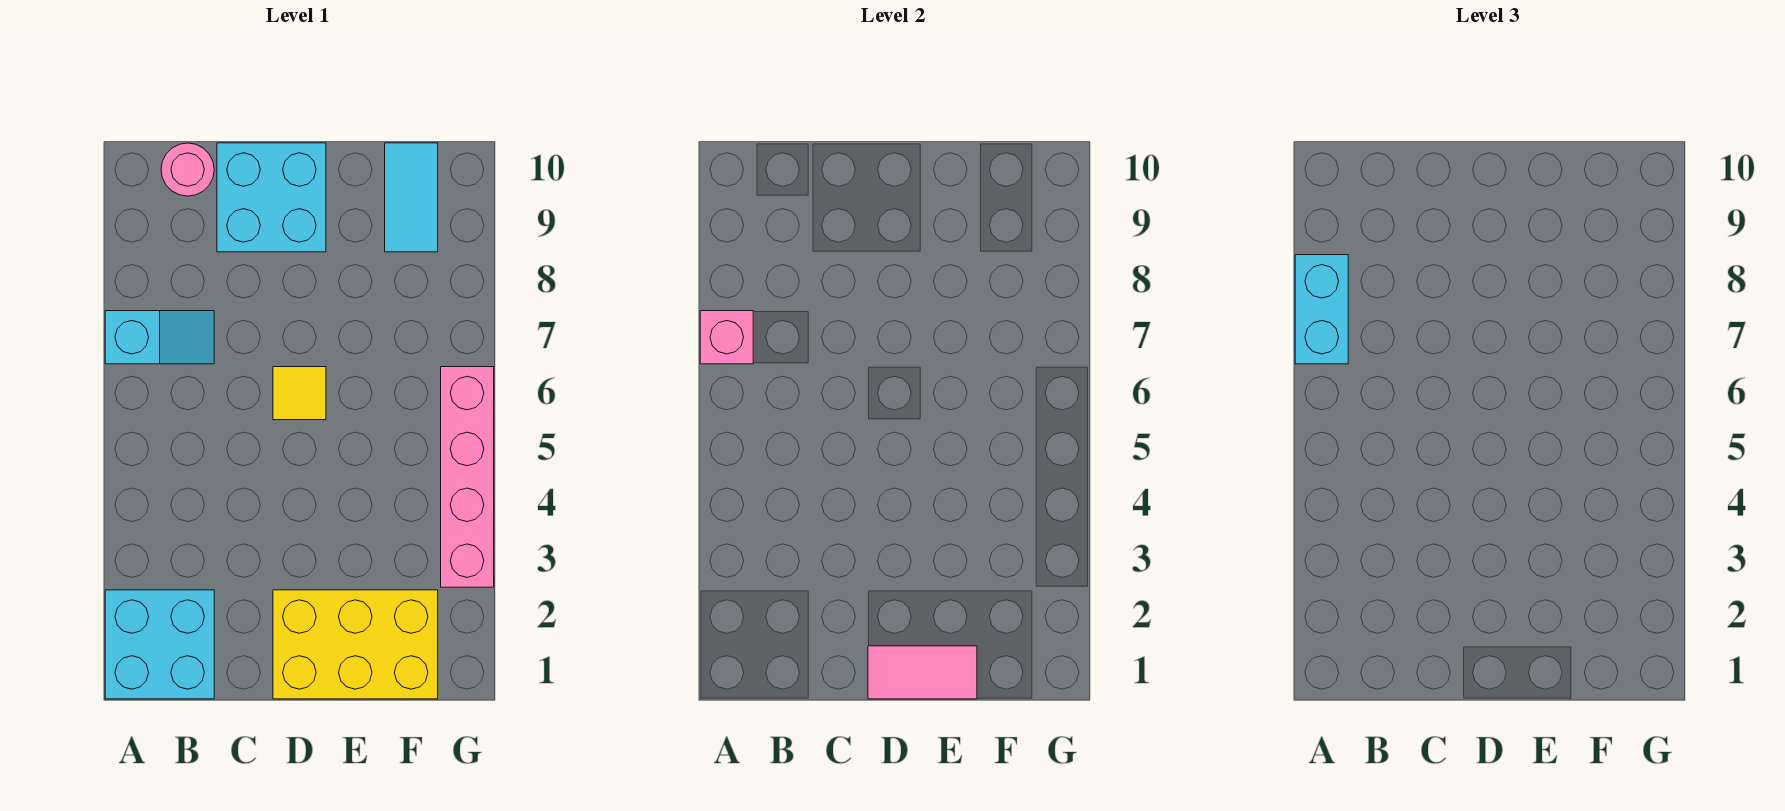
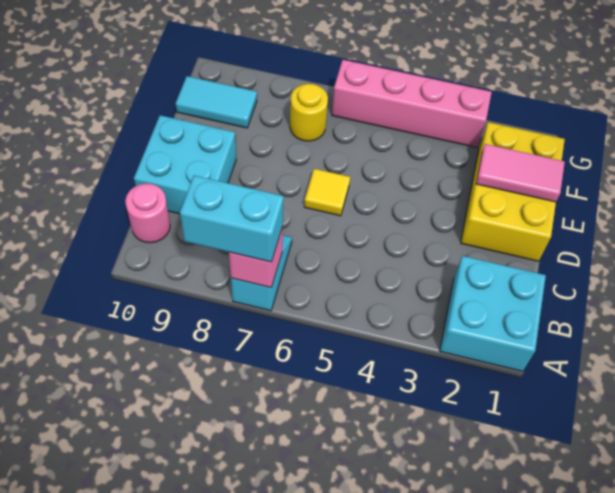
pink 1x2 tile [868,646,977,699] -> pink 1x2 tile turned to [476,144,565,202]
none -> yellow 1x1 round brick [290,84,328,141]

